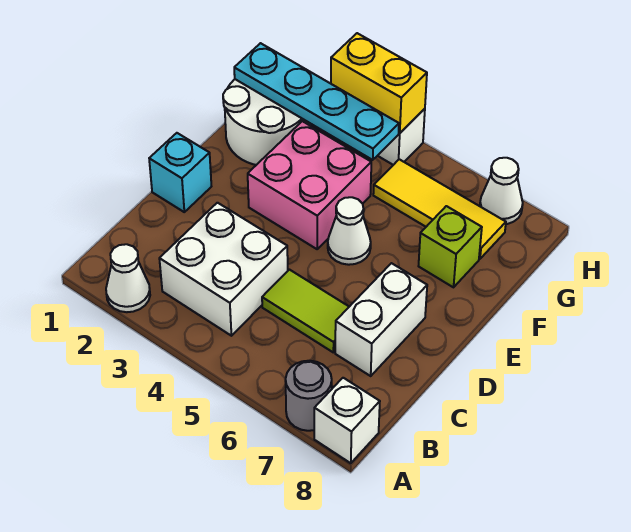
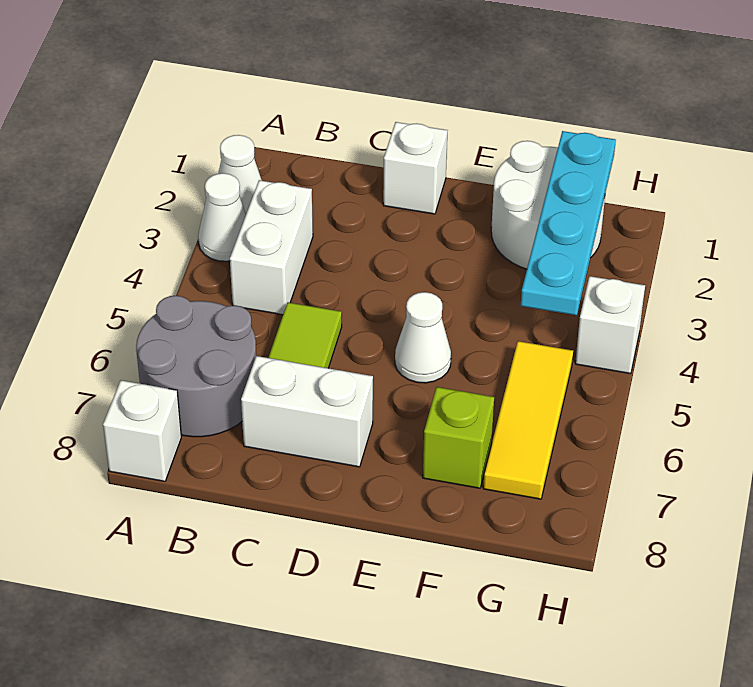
grey 1x1 round brick [286,361,332,431] -> grey 2x2 round brick [136,296,256,437]
white 2x2 brick [159,203,288,336] -> white 1x2 brick [230,180,313,315]
cyan 1x1 brick [149,133,211,212] -> white 1x1 brick [383,122,447,214]
pink 2x2 brick [248,121,371,249] -> none
yellow 1x2 brick [331,33,427,133] -> none
white 1x1 cone [480,158,523,224] -> white 1x1 cone moved to [198,173,246,261]

